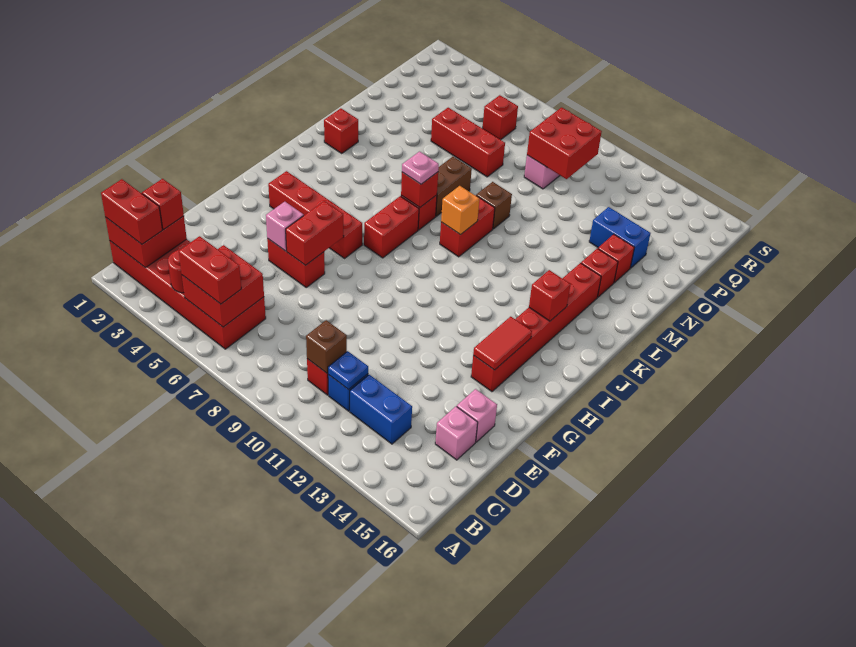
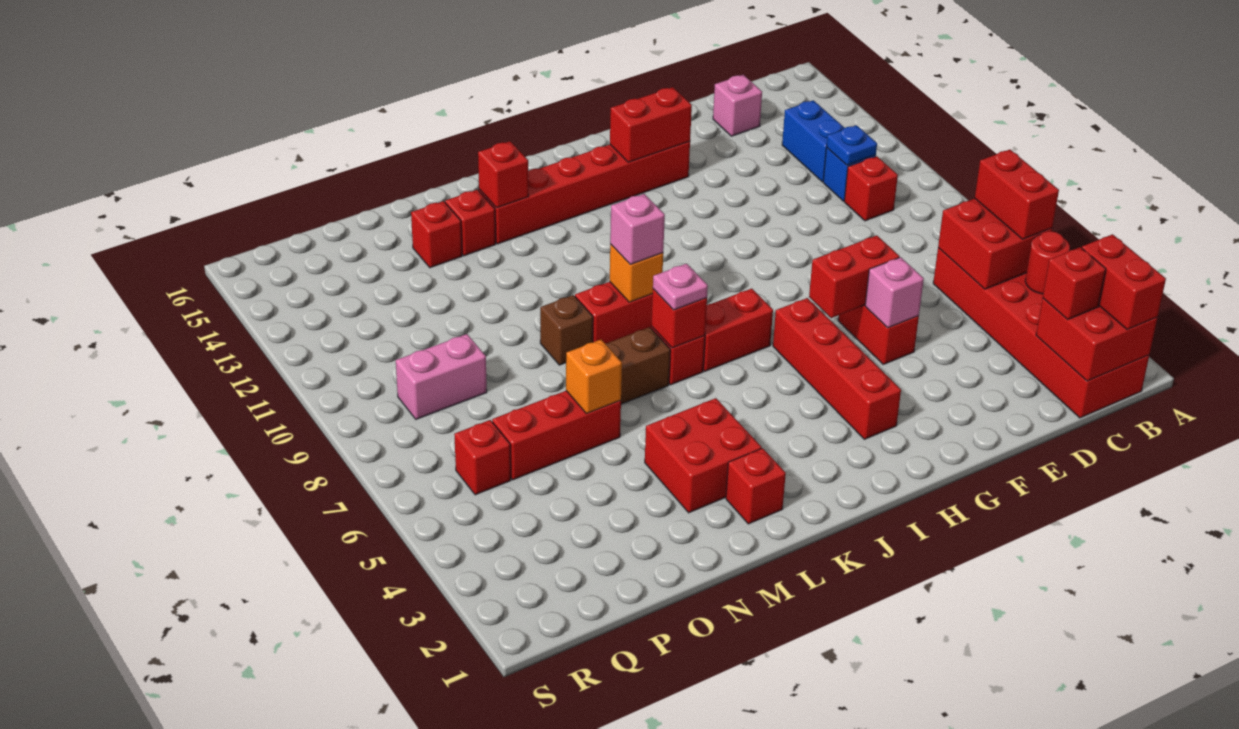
brown 1x1 brick [306,320,347,373] -> none
pink 1x1 brick [457,389,497,442] -> pink 1x1 brick moved to [610,194,665,265]
red 1x2 tile [473,317,532,370] -> red 1x2 brick [610,87,692,162]
red 1x1 brick [529,270,571,321] -> red 1x1 brick moved to [478,141,528,208]
none -> orange 1x1 brick [566,340,622,414]
red 1x3 brick [431,108,505,177] -> red 1x3 brick turned to [492,391,621,480]
blue 1x2 brick [589,207,651,268] -> none
red 2x2 brick [527,107,602,179] -> red 2x2 brick moved to [645,398,762,513]

